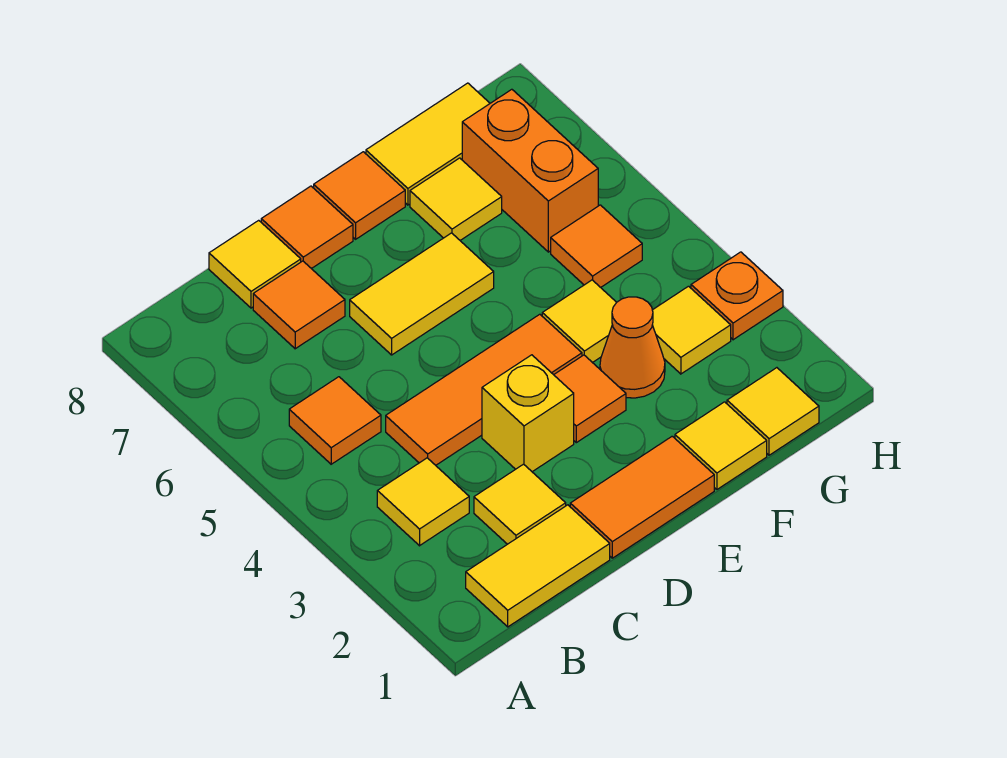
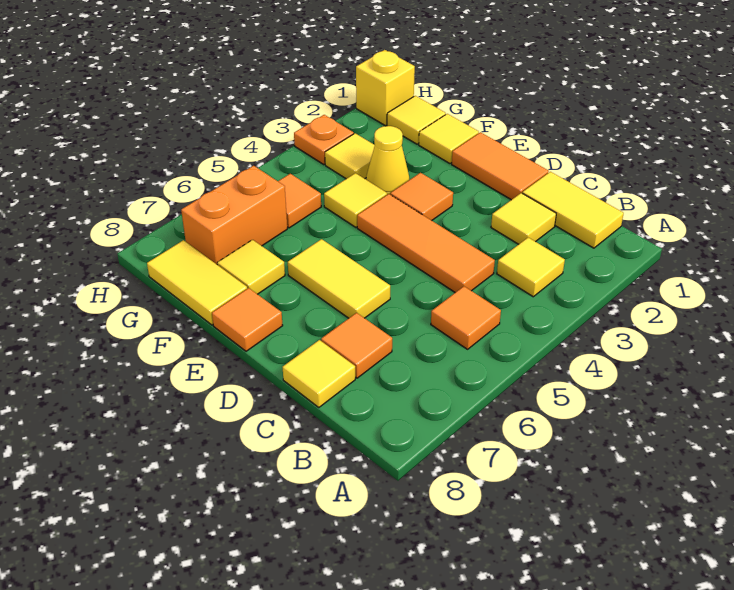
yellow 1x1 brick [482,355,574,472] -> yellow 1x1 brick moved to [356,50,415,126]
orange 1x1 tile [261,186,353,269] -> none
orange 1x1 cone [600,297,665,398] -> yellow 1x1 cone [366,126,409,195]

